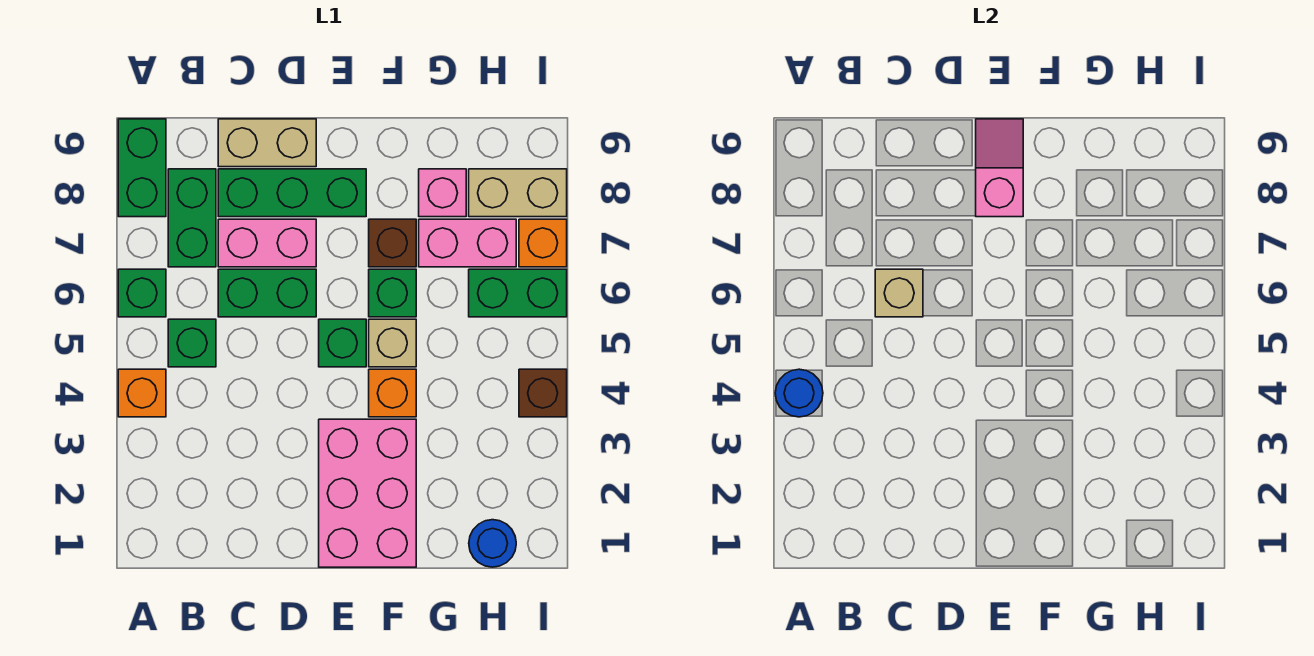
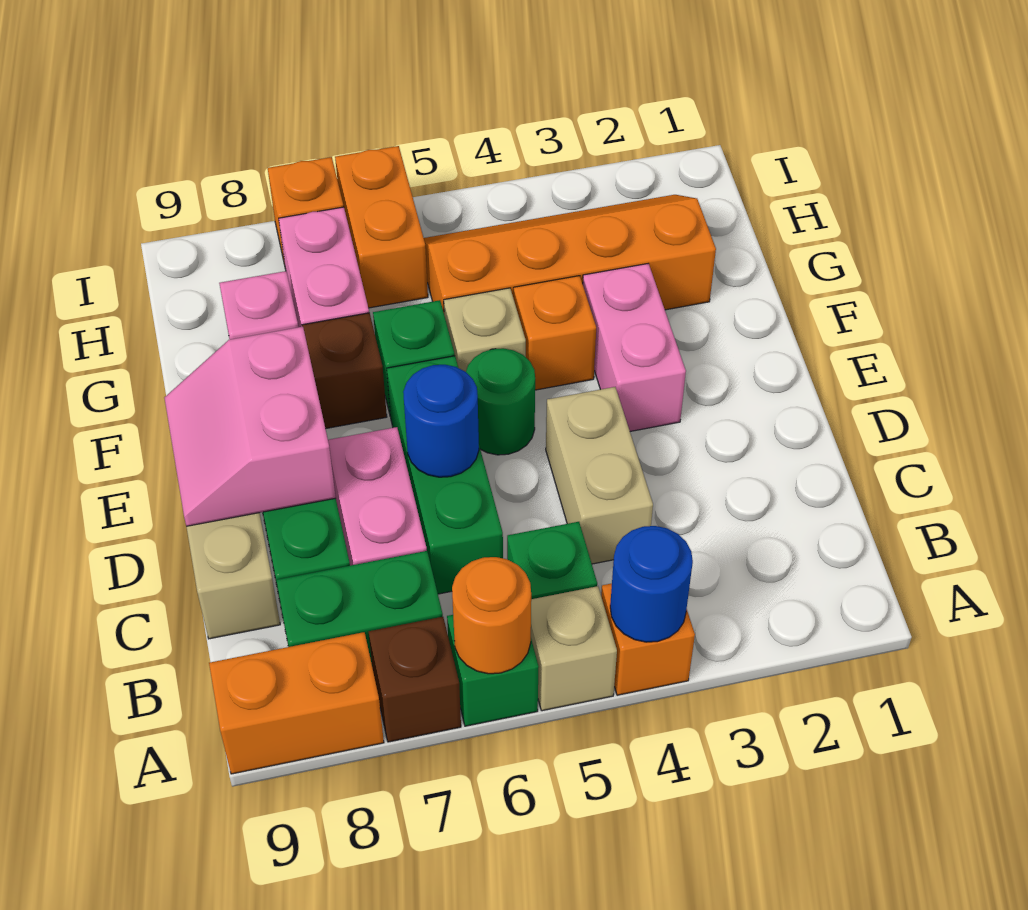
none -> orange 1x1 round brick [452,557,531,674]
green 1x2 brick [118,119,166,217] -> orange 1x2 brick [209,632,384,774]
green 1x2 brick [218,269,316,317] -> green 1x3 brick [387,356,503,594]
tan 1x1 brick [875,269,923,317] -> tan 1x1 brick moved to [531,586,617,711]
pink 2x3 brick [319,419,416,567] -> pink 1x2 brick [583,264,686,431]
green 1x1 brick [319,319,366,367] -> green 1x1 round brick [466,348,535,455]
pink 1x2 slope [976,119,1023,217] -> pink 2x2 slope [164,327,336,526]
none -> orange 2x4 slope [424,195,716,312]
blue 1x1 round brick [469,520,516,567] -> blue 1x1 round brick moved to [403,365,479,477]
green 1x2 brick [469,269,567,317] -> orange 1x2 brick [335,146,428,308]
tan 1x2 brick [469,169,567,217] -> tan 1x2 brick moved to [546,387,653,564]
brown 1x1 brick [519,369,567,417] -> brown 1x1 brick moved to [369,617,461,742]

